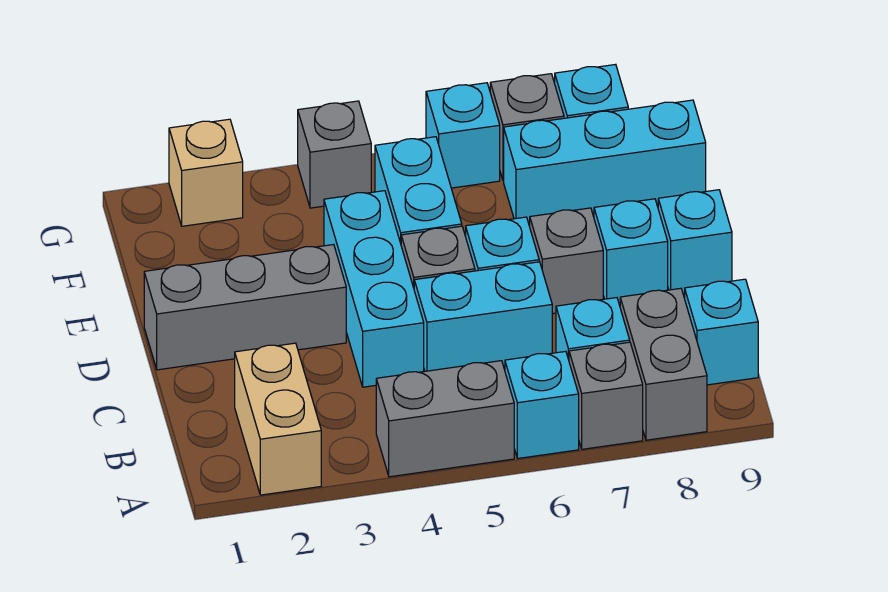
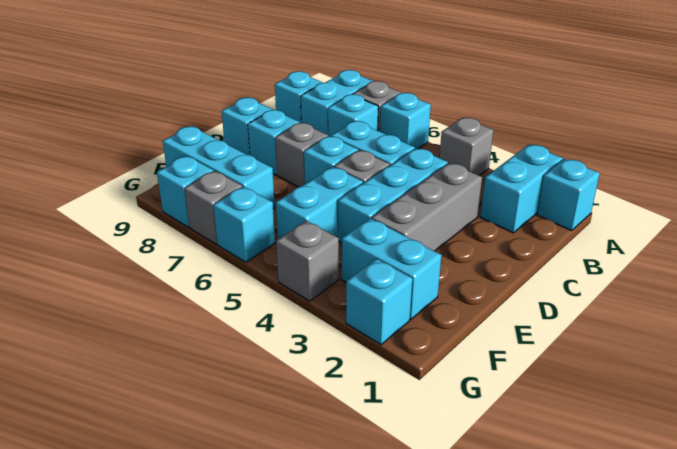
none -> cyan 1x1 brick [537,159,600,231]
tan 1x2 brick [235,343,321,495] -> cyan 1x2 brick [480,144,563,233]
grey 1x2 brick [376,361,514,477] -> grey 1x1 brick [439,118,494,176]
grey 1x2 brick [620,288,707,440] -> cyan 1x2 brick [301,70,372,135]
grey 1x3 brick [144,245,346,370] -> grey 1x3 brick turned to [372,163,482,251]
none -> cyan 1x2 brick [342,218,442,319]
tan 1x1 brick [169,119,243,226] -> cyan 1x1 brick [346,259,412,345]

